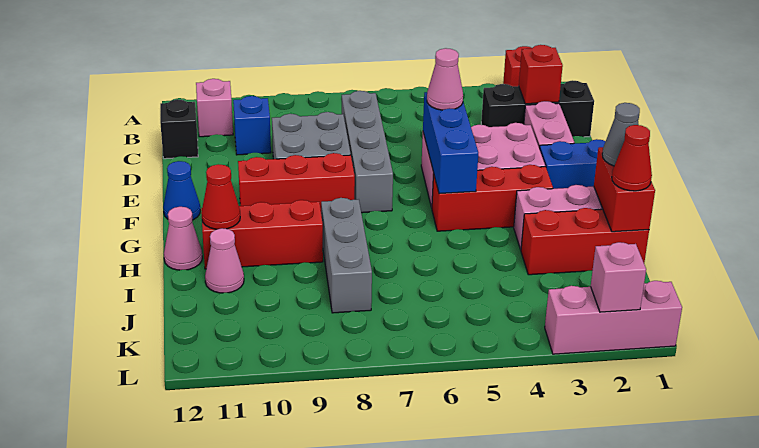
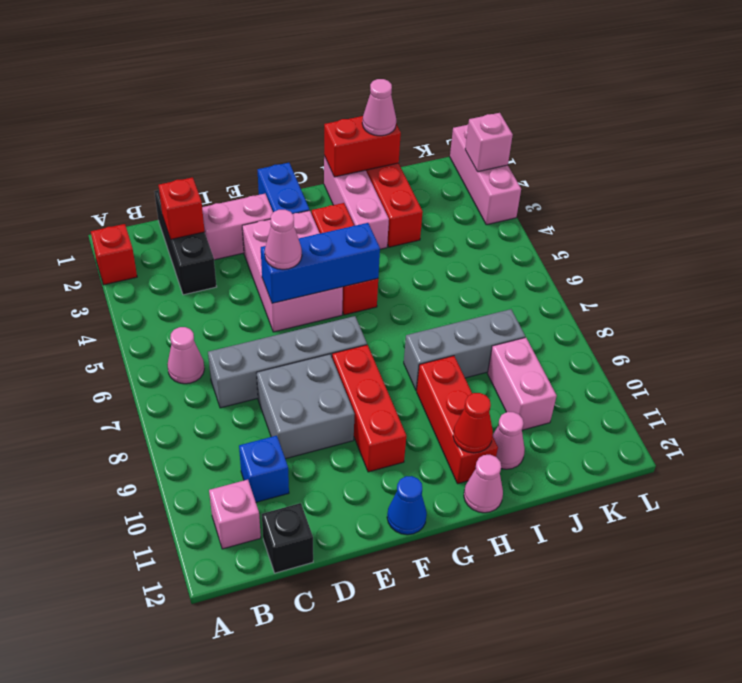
none -> pink 1x1 cone [167,327,204,384]
grey 1x1 cone [602,103,640,166] -> none
red 1x1 cone [612,125,652,191] -> pink 1x1 cone [362,79,396,136]
none -> pink 1x2 brick [488,338,557,430]

